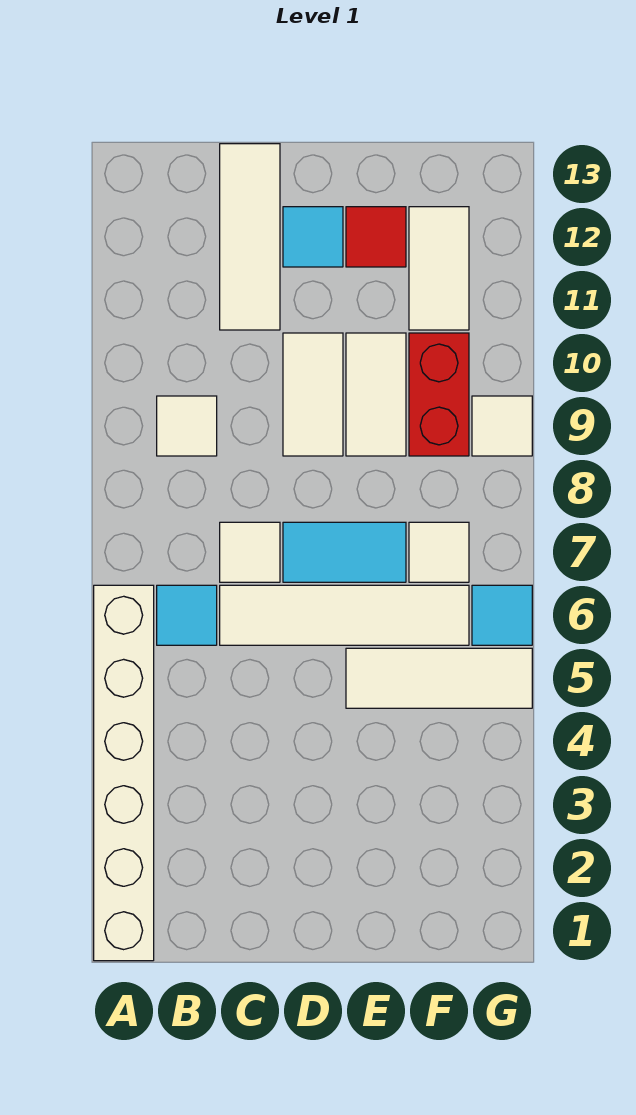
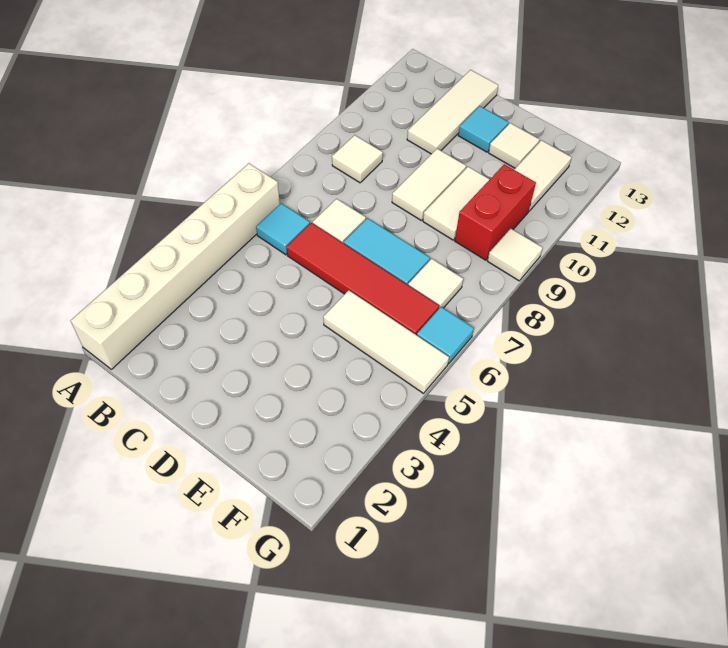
white 1x4 tile [220,585,469,645] -> red 1x4 tile [287,223,439,335]
red 1x1 tile [346,207,406,267] -> white 1x1 tile [489,123,540,168]

